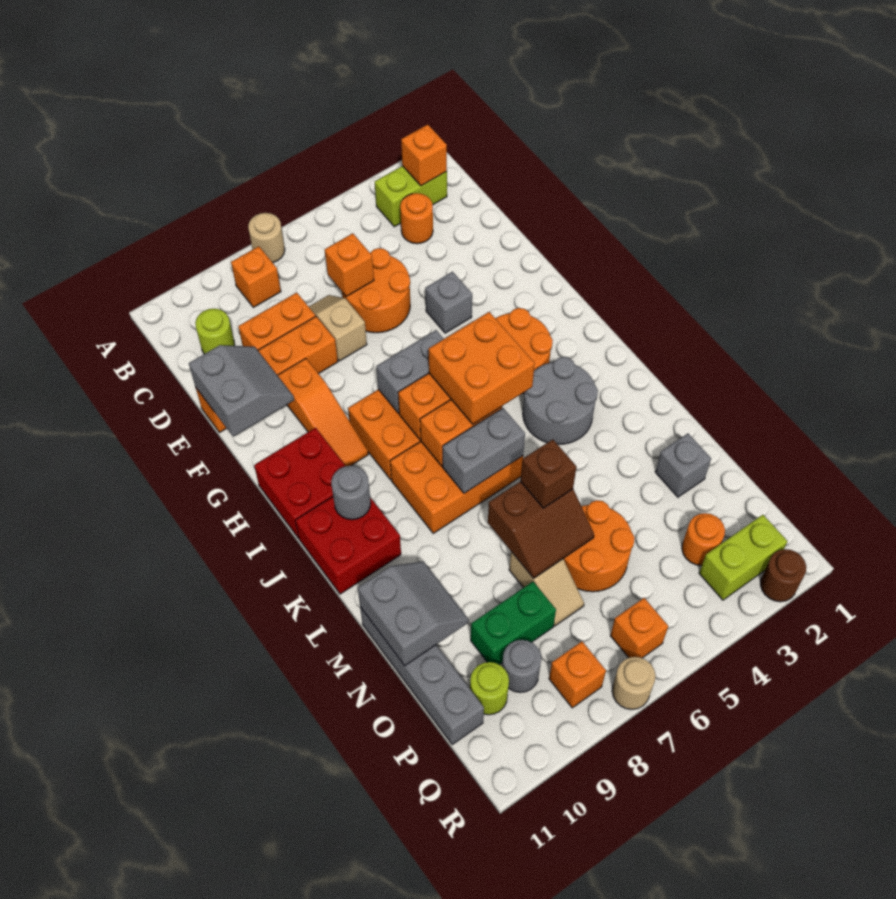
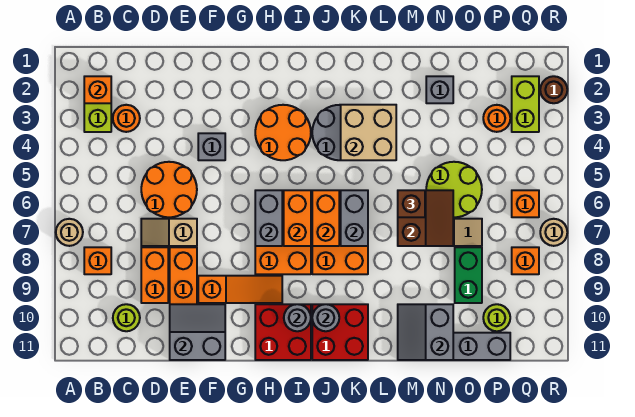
orange 1x1 brick [325,233,374,297] -> none
orange 2x2 brick [429,312,535,424] -> none
none -> tan 2x2 brick [341,105,396,160]
grey 2x2 slope [358,561,469,666] -> grey 2x2 slope turned to [398,304,453,360]
orange 2x2 round brick [563,500,635,592] -> lime 2x2 round brick [426,162,482,217]
grey 1x1 round brick [502,640,541,692] -> grey 1x1 round brick moved to [284,304,311,331]

